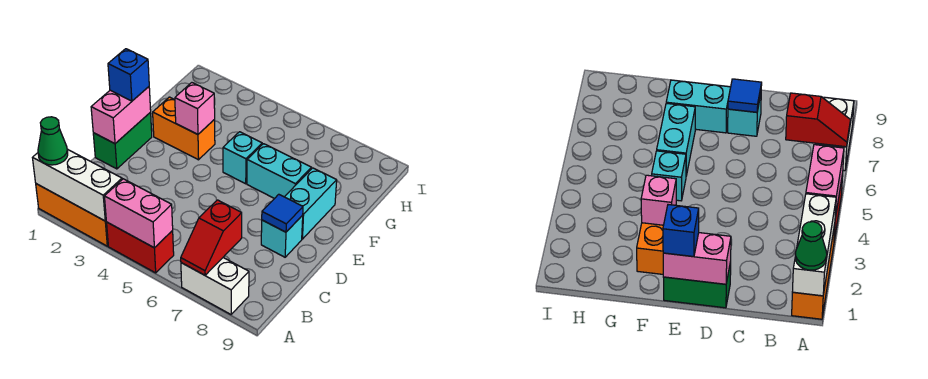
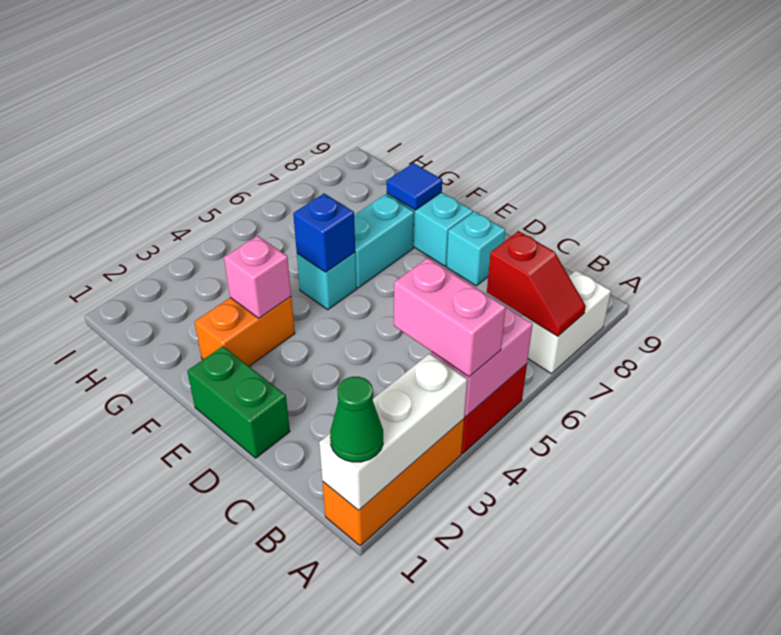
pink 1x2 brick [91,87,151,144] -> pink 1x2 brick moved to [394,258,506,377]
blue 1x1 tile [262,194,303,232] -> blue 1x1 tile moved to [387,163,442,210]
blue 1x1 brick [108,49,149,101] -> blue 1x1 brick moved to [293,193,355,272]

